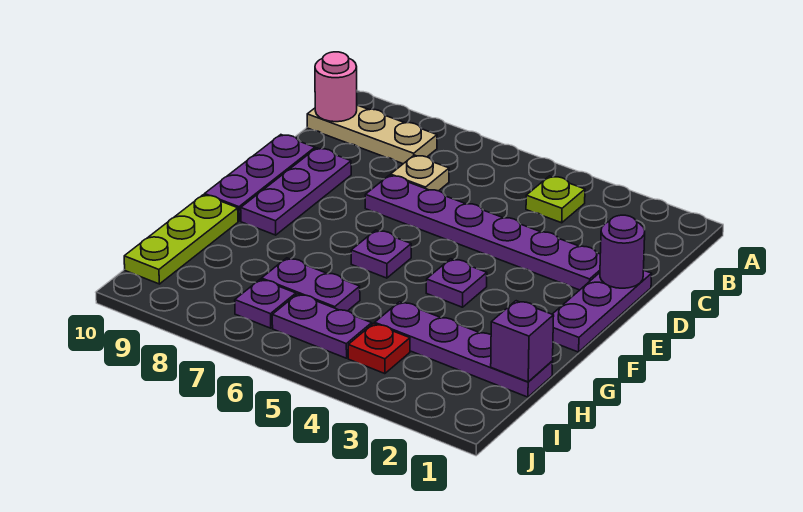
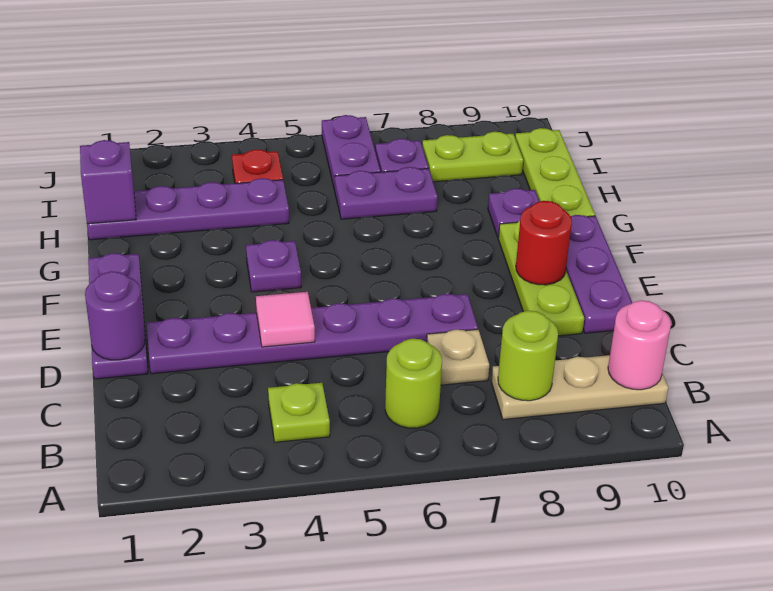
none -> lime 1x1 round brick [385,339,442,428]
none -> lime 1x1 round brick [498,311,558,401]
none -> pink 1x1 tile [256,292,315,347]
purple 1x3 plate [241,148,351,235] -> lime 1x3 plate [498,221,584,336]
none -> red 1x1 round brick [516,201,572,285]
purple 1x1 plate [351,230,411,278] -> purple 1x1 plate moved to [488,189,540,237]
purple 1x2 plate [272,294,372,358] -> purple 1x2 plate turned to [322,115,380,189]
none -> lime 1x2 plate [422,132,523,182]

